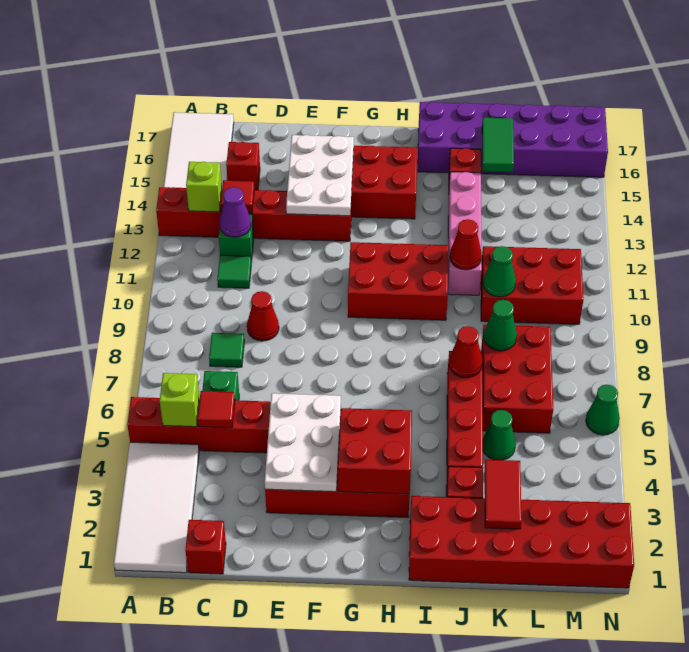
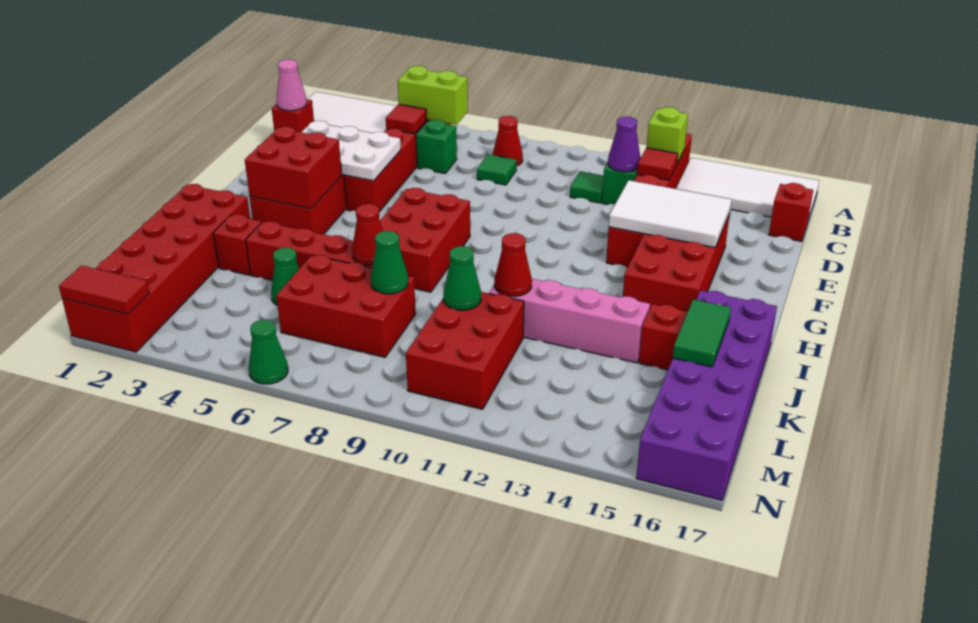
lime 1x1 brick [160,373,200,427] -> lime 1x2 brick [398,66,468,125]
none -> pink 1x1 cone [276,59,307,111]
red 1x1 brick [226,142,260,190] -> red 1x1 brick moved to [769,183,813,241]
red 1x1 cone [247,291,279,341] -> red 1x1 cone moved to [493,116,523,166]
white 2x3 plate [286,135,354,216] -> white 2x3 tile [609,180,732,247]
red 2x3 brick [348,242,448,320] -> red 2x3 brick moved to [380,188,470,292]
red 1x2 tile [485,460,522,529] -> red 1x2 tile moved to [59,265,149,314]
green 1x2 tile [482,118,514,172] -> green 1x2 tile turned to [673,299,731,367]

